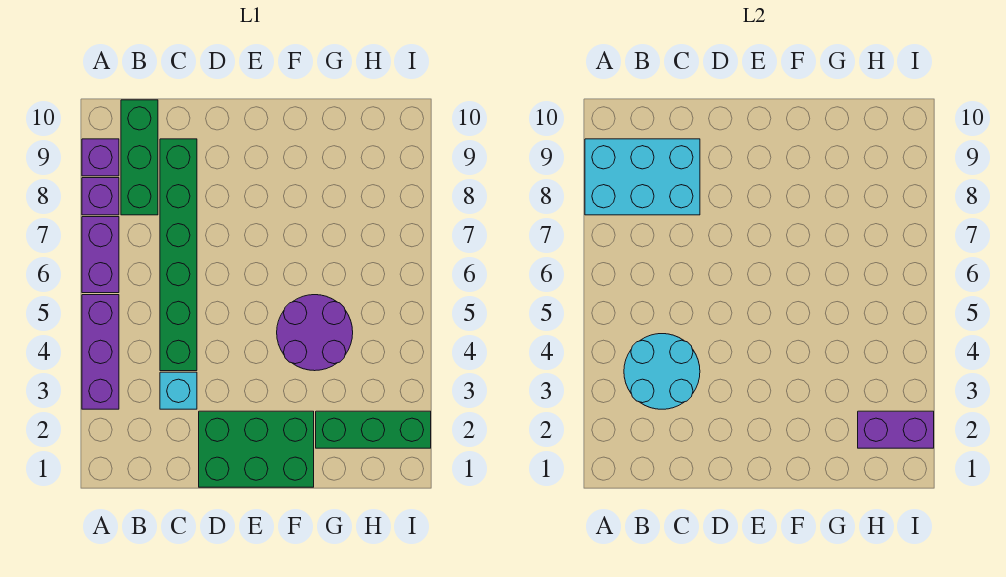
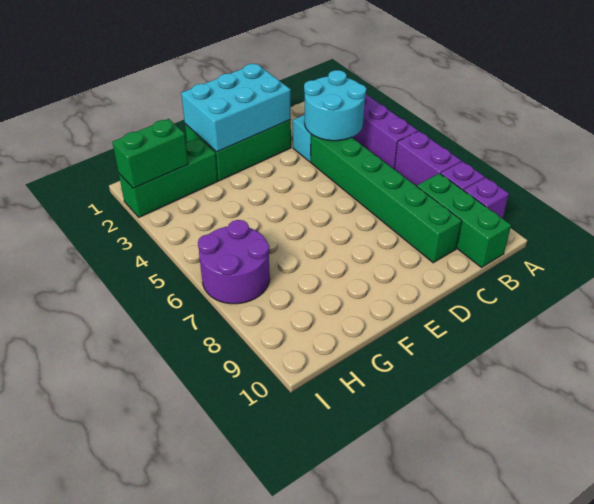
cyan 2x3 brick [585,139,700,215] -> cyan 2x3 brick moved to [181,64,291,152]
purple 2x2 round brick [277,295,353,371] -> purple 2x2 round brick moved to [198,220,270,304]
purple 1x2 brick [858,411,934,448] -> green 1x2 brick [112,119,188,188]

